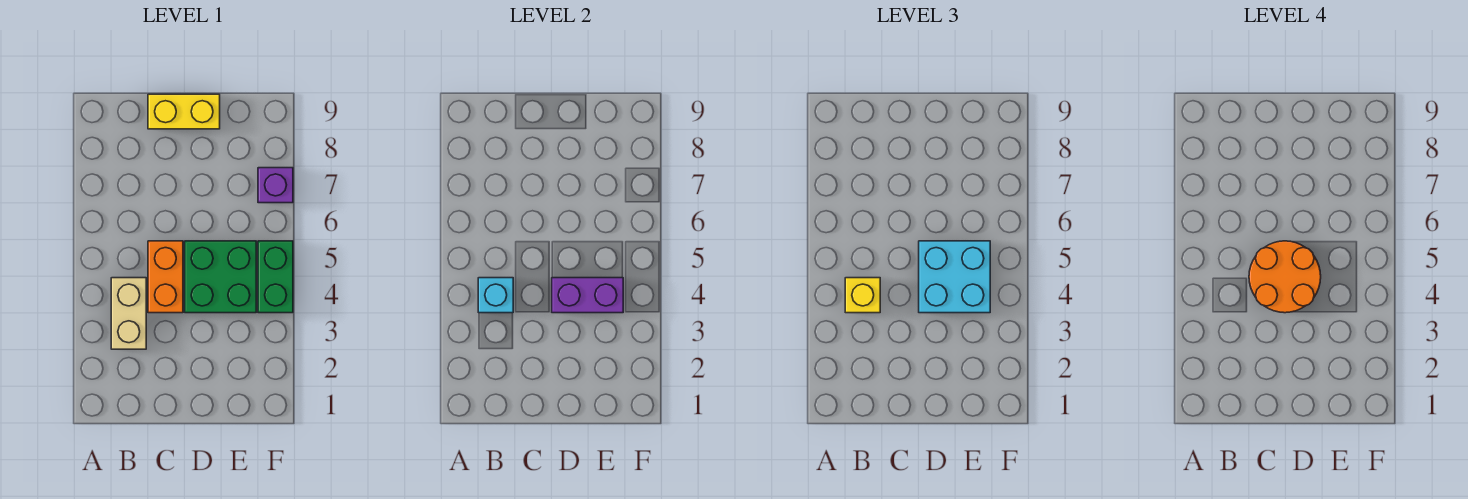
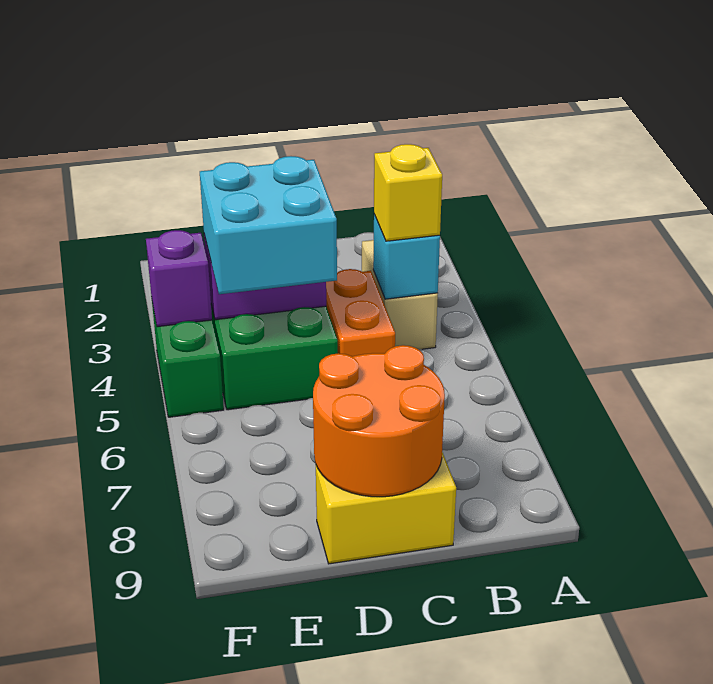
orange 2x2 round brick [1249,241,1321,313] -> orange 2x2 round brick moved to [313,345,445,497]
purple 1x1 brick [258,168,293,203] -> purple 1x1 brick moved to [146,230,212,327]

